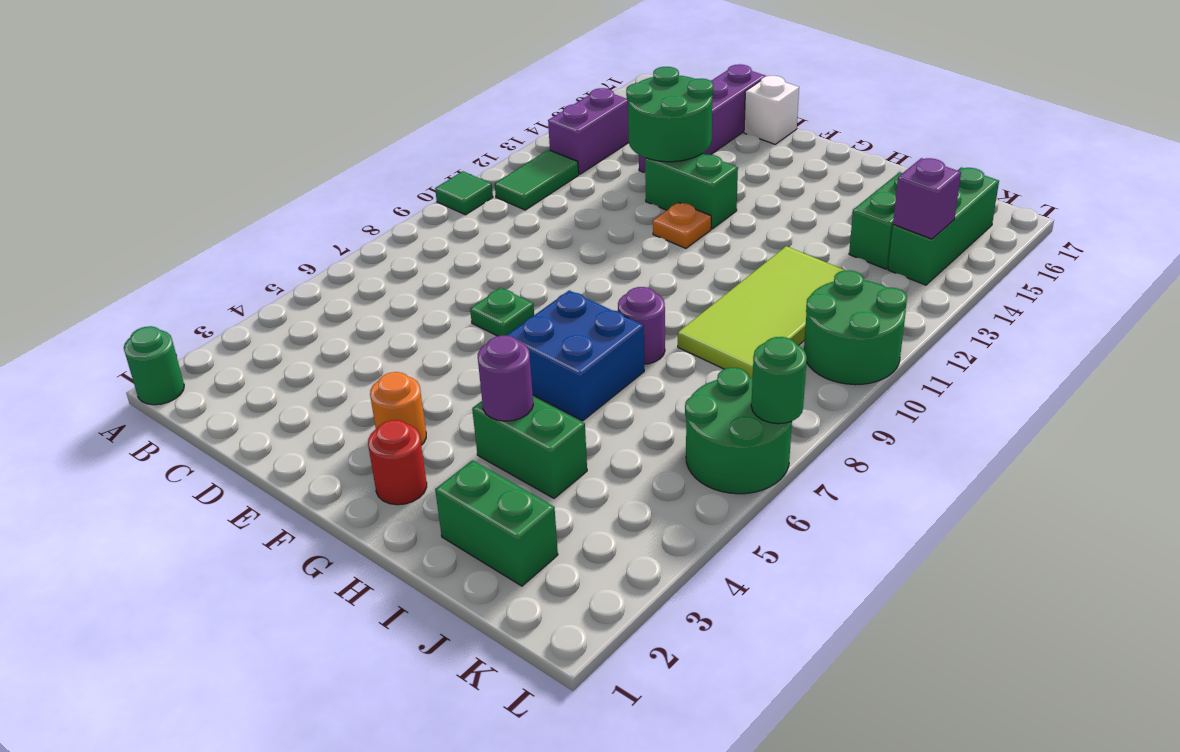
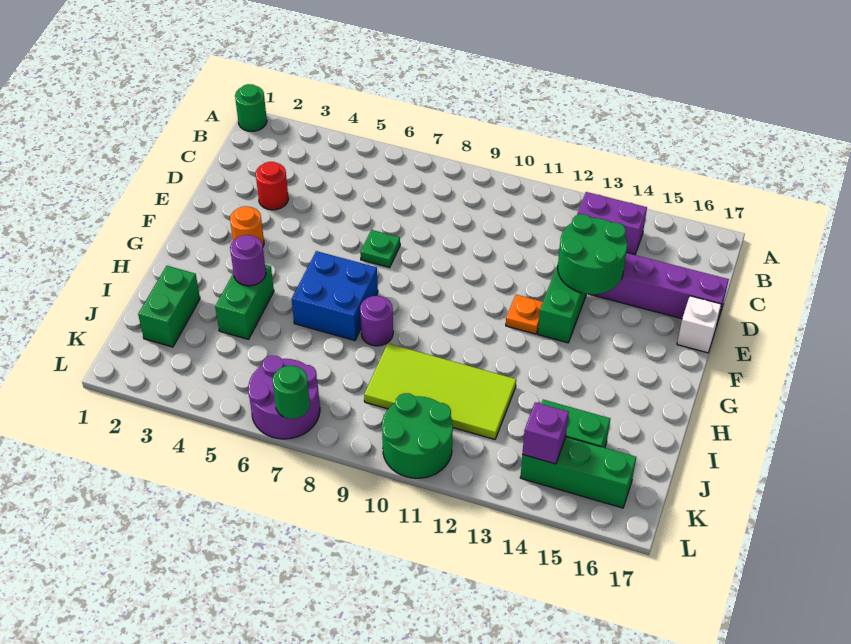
green 1x1 tile [435,171,493,215] -> none
green 1x2 tile [495,150,579,210] -> none
red 1x1 round brick [368,420,427,505] -> red 1x1 round brick moved to [256,162,288,210]
green 2x2 round brick [685,368,792,494] -> purple 2x2 round brick [248,355,320,439]

